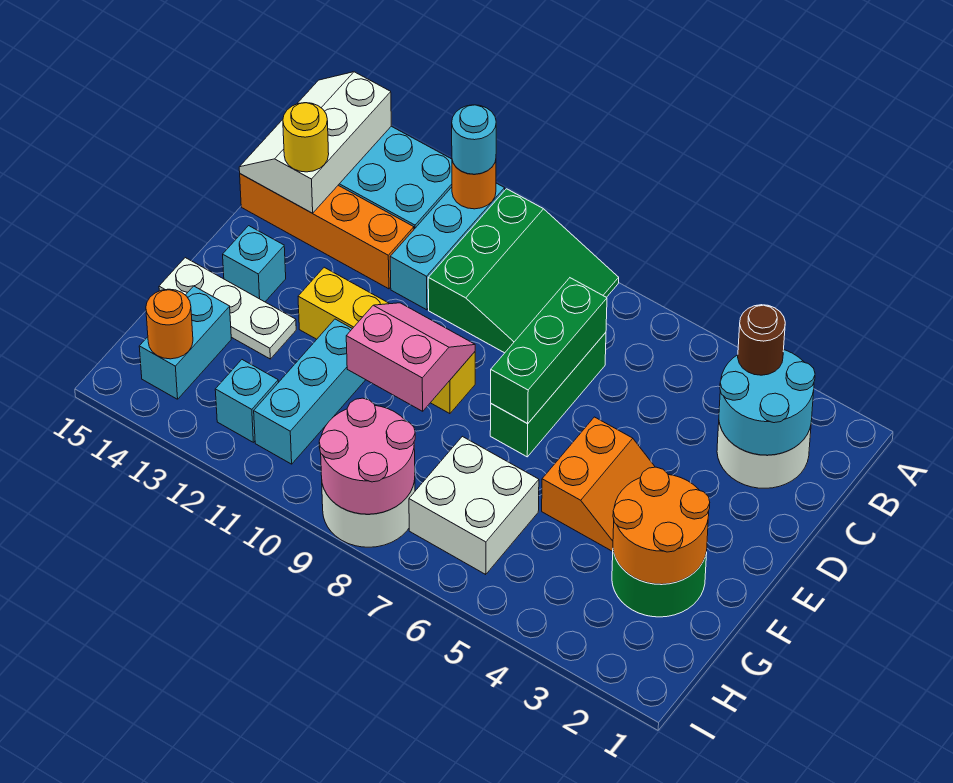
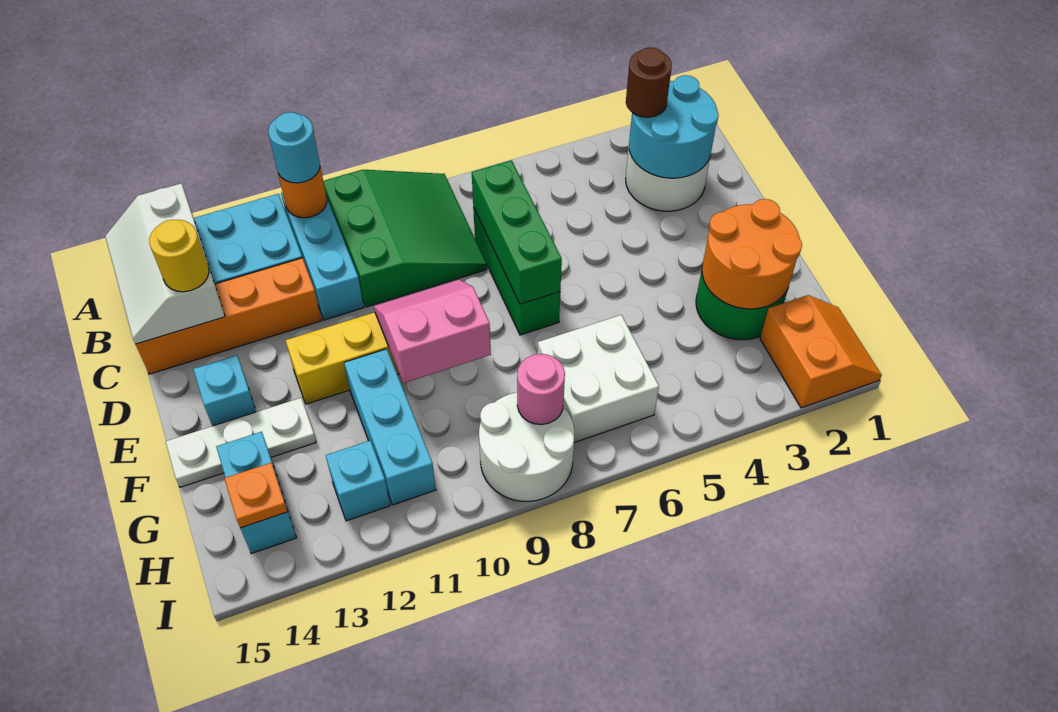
orange 2x2 slope [542,417,655,551] -> orange 2x2 slope moved to [760,295,882,408]
pink 2x2 round brick [319,398,415,514] -> pink 1x1 round brick [517,354,565,425]
orange 1x1 round brick [146,289,193,359] -> orange 1x1 plate [224,463,287,528]

